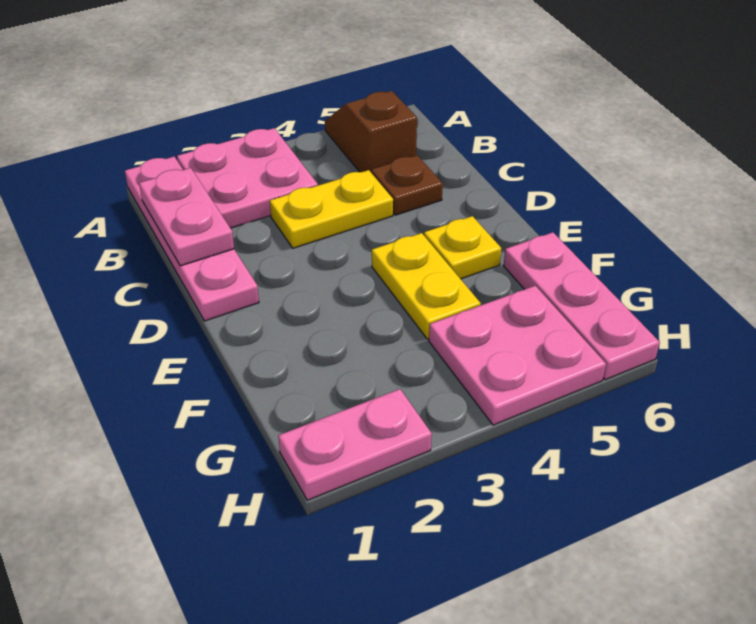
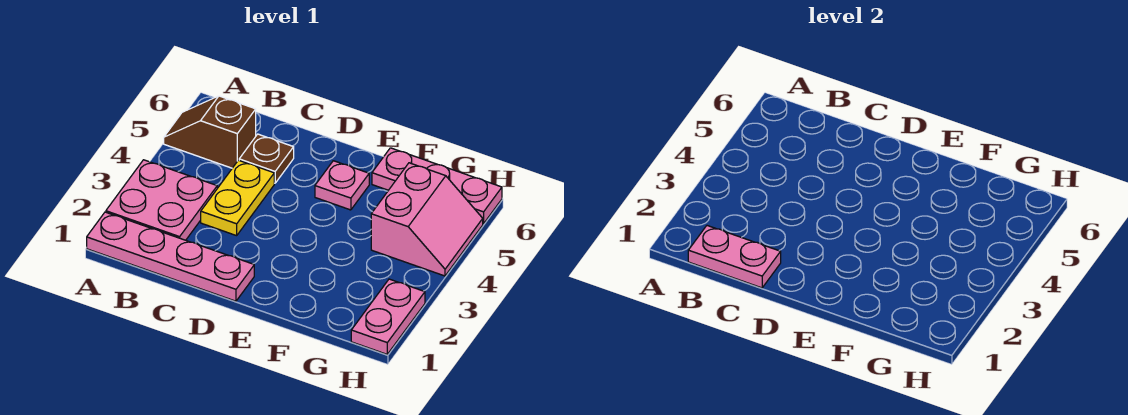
yellow 1x2 plate [372,233,481,339] -> none
yellow 1x1 plate [424,216,501,279] -> pink 1x1 plate [315,161,369,210]
pink 2x2 plate [429,286,606,425] -> pink 2x2 slope [371,163,483,276]

